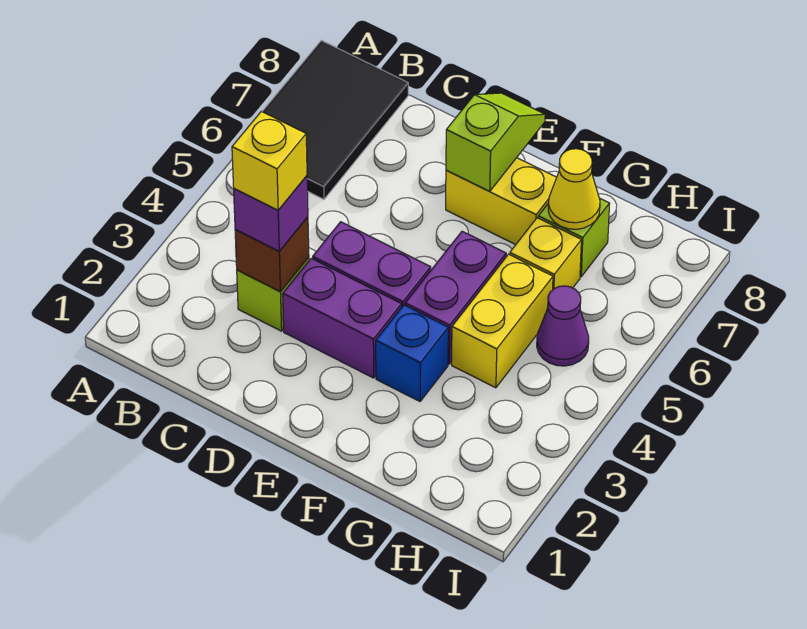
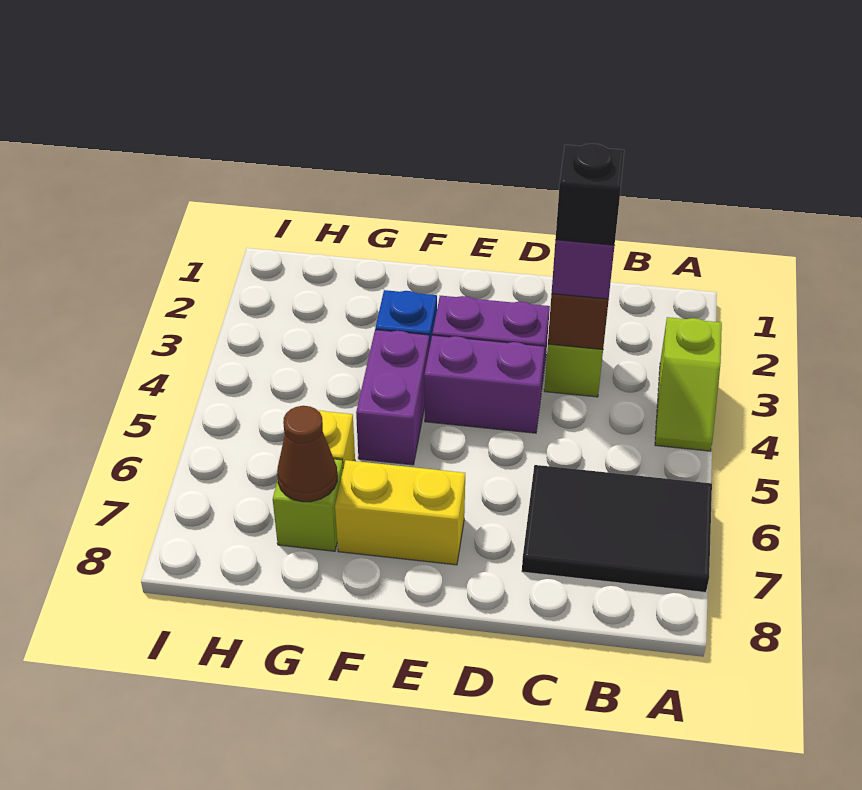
black 2x3 tile [262,40,408,199] -> black 2x3 tile turned to [522,465,712,592]
yellow 1x1 brick [232,111,307,210] -> black 1x1 brick [556,144,624,245]
lime 1x2 slope [446,93,545,191] -> lime 1x2 slope moved to [655,317,722,451]
yellow 1x2 brick [452,254,553,388] -> none
yellow 1x1 cone [548,149,600,229] -> brown 1x1 cone [277,406,337,502]
purple 1x1 cone [537,286,589,366] -> none

